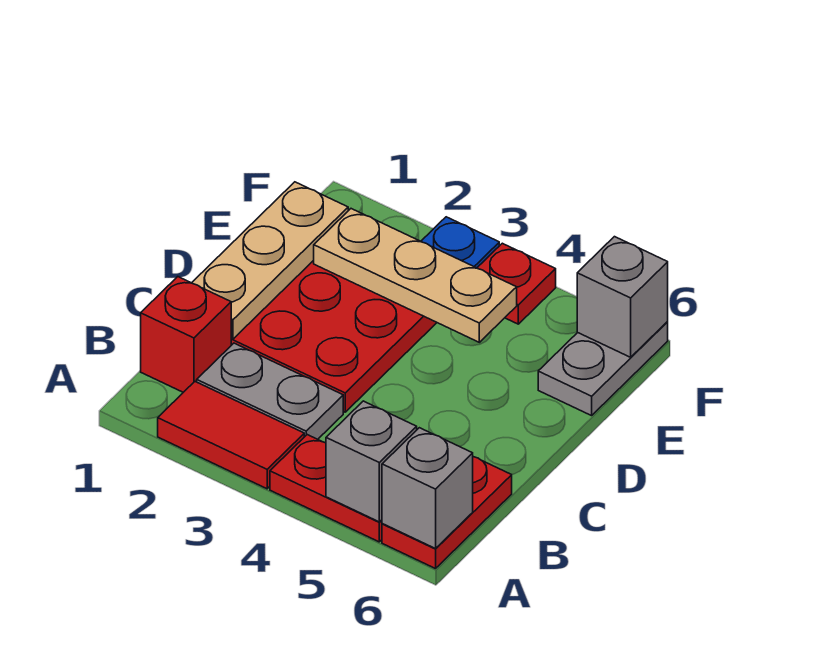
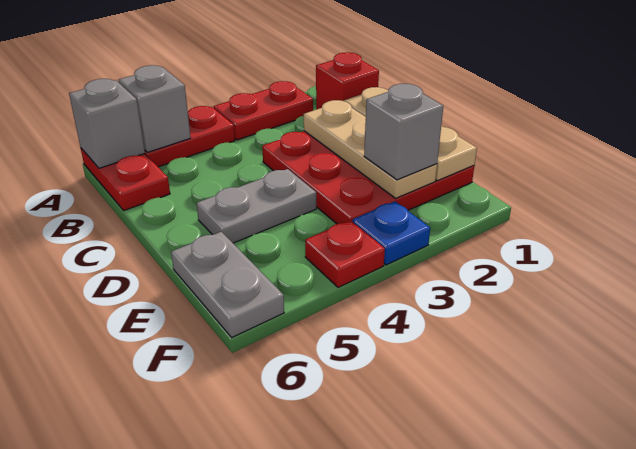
red 1x2 tile [158,382,304,489] -> red 1x2 plate [214,81,313,140]
grey 1x2 plate [197,343,343,439] -> grey 1x2 plate moved to [197,169,316,243]
tan 1x3 plate [314,209,517,342] -> tan 1x3 plate turned to [304,100,437,198]
grey 1x1 brick [577,237,668,357] -> grey 1x1 brick moved to [364,84,443,180]

